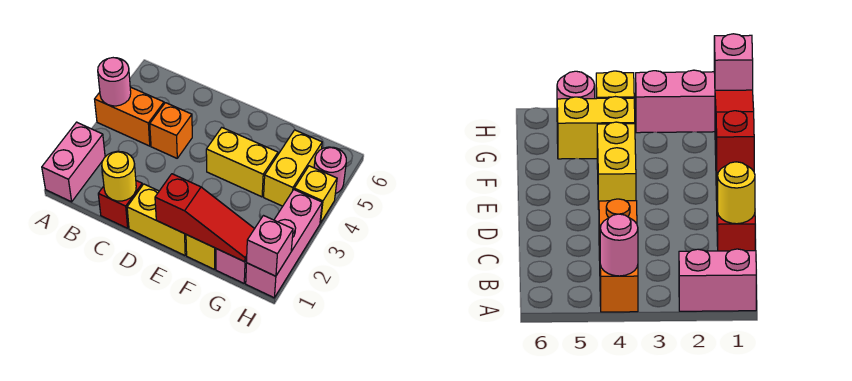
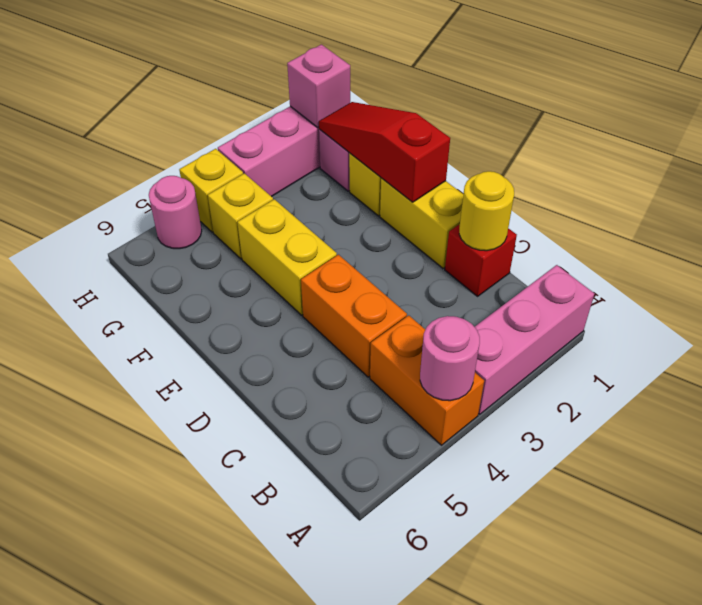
pink 1x2 brick [42,122,105,202] -> pink 1x3 brick [475,265,595,414]
orange 1x1 brick [150,103,192,158] -> orange 1x2 brick [301,255,407,377]
yellow 1x2 brick [264,130,322,206] -> yellow 1x1 brick [208,173,273,259]

